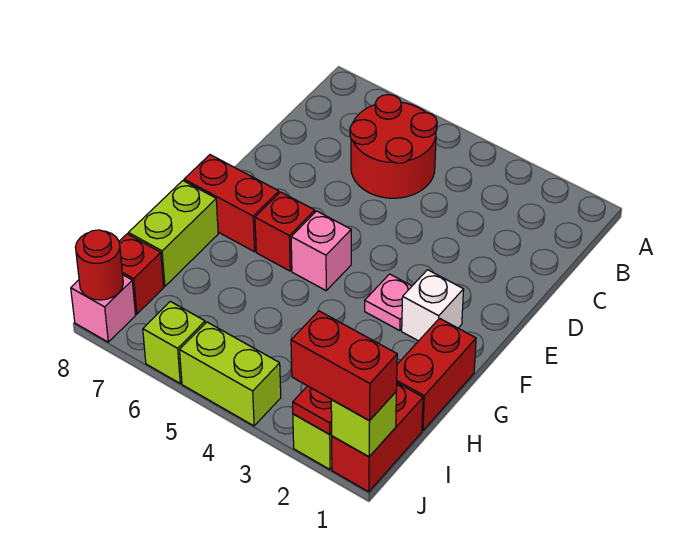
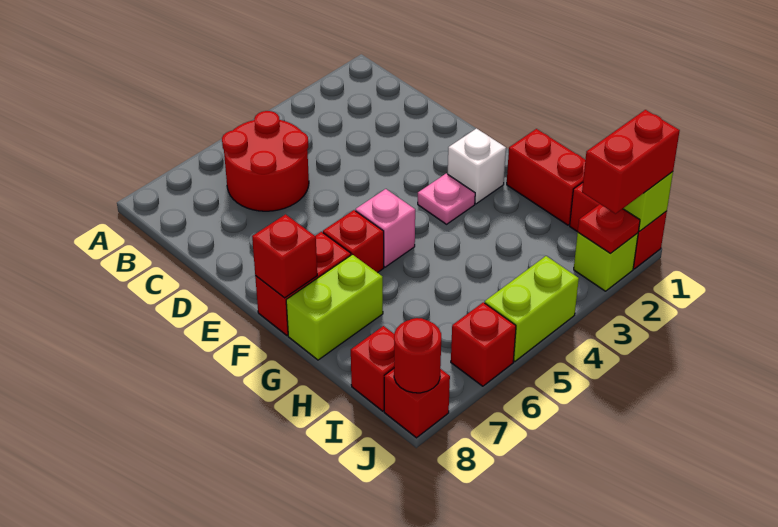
none -> red 1x1 brick [252,214,317,298]
lime 1x2 brick [128,181,218,286] -> lime 1x2 brick turned to [286,254,383,360]
lime 1x1 brick [143,302,205,383] -> red 1x1 brick [451,302,516,386]
pink 1x1 brick [71,275,136,342] -> red 1x1 brick [384,369,450,438]

